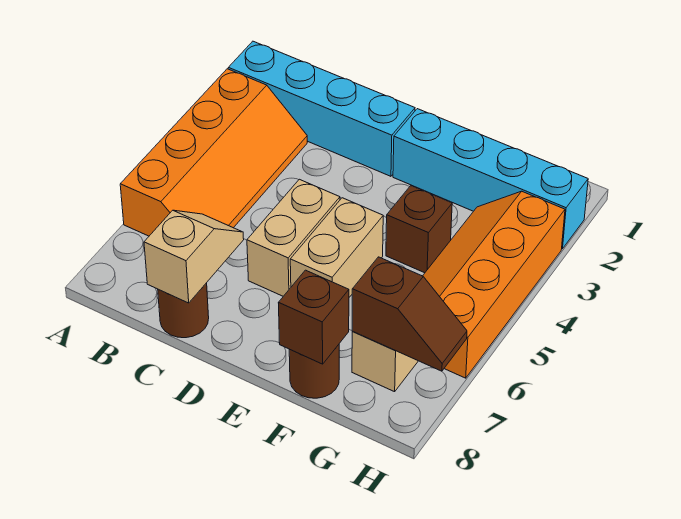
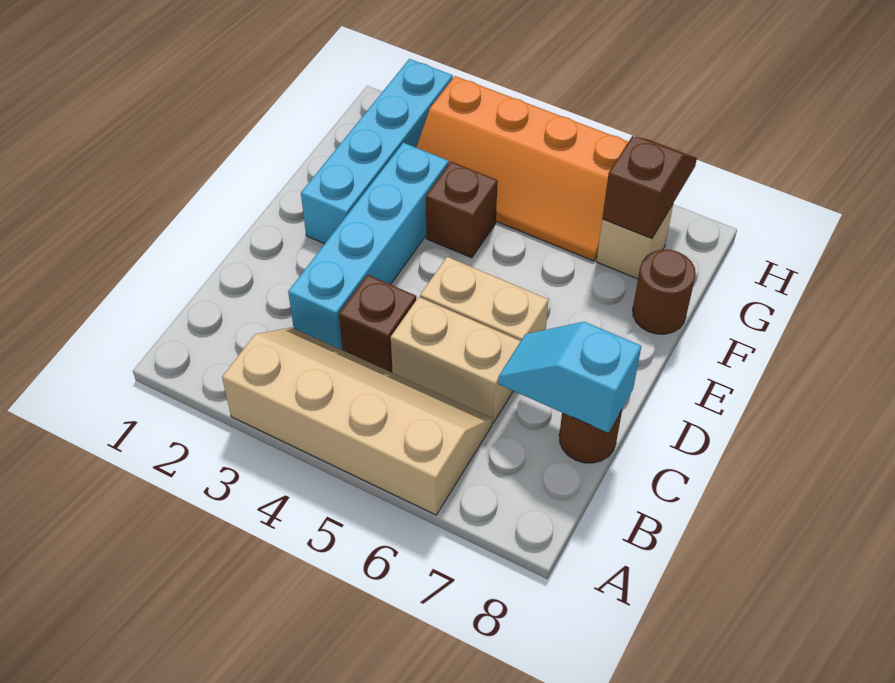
cyan 1x4 brick [228,41,415,176] -> cyan 1x4 brick moved to [288,143,449,350]
orange 2x4 slope [120,69,307,236] -> tan 2x4 slope [222,327,493,515]
tan 1x2 slope [144,210,244,303] -> cyan 1x2 slope [498,322,641,433]
tan 1x2 brick [290,198,383,297] -> tan 1x2 brick moved to [391,297,521,423]
brown 1x1 brick [278,270,349,364] -> brown 1x1 brick moved to [339,275,416,373]

